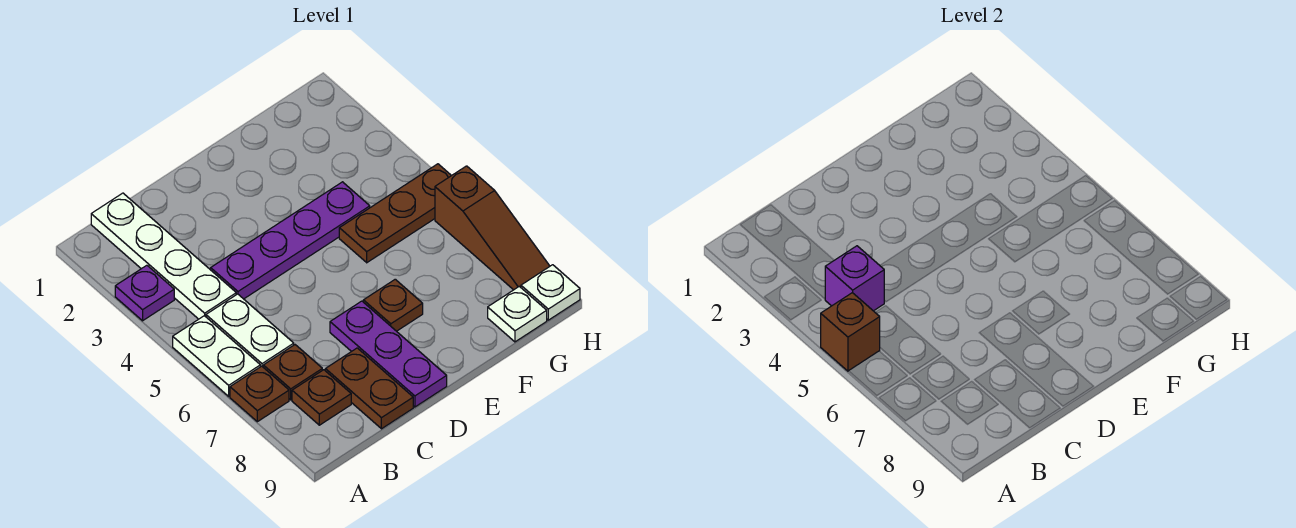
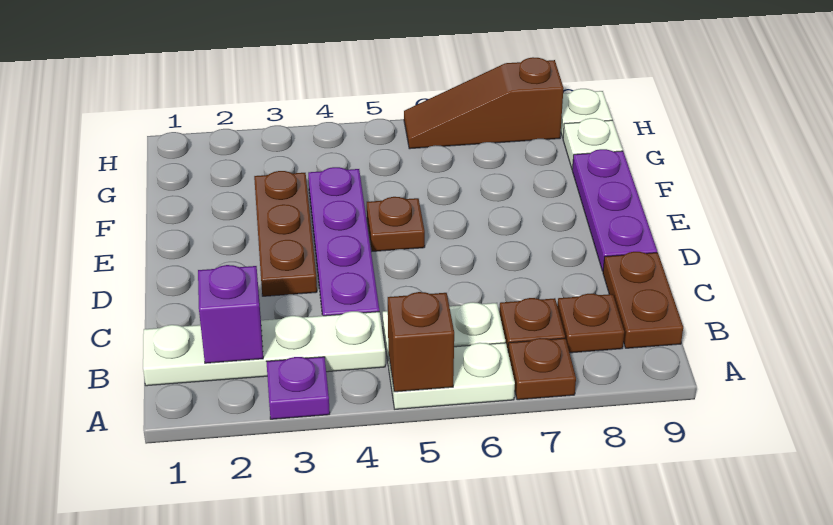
purple 1x1 brick [825,246,884,311] -> purple 1x1 brick moved to [198,265,263,363]
brown 1x2 plate [325,348,413,429] -> brown 1x2 plate turned to [603,252,683,348]
purple 1x3 plate [330,301,447,407] -> purple 1x3 plate turned to [572,149,657,271]
brown 1x1 plate [363,279,423,331] -> brown 1x1 plate moved to [367,197,425,251]
brown 1x3 plate [339,164,451,263] -> brown 1x3 plate moved to [254,171,317,296]
brown 1x3 slope [435,166,550,290] -> brown 1x3 slope turned to [404,57,564,149]

